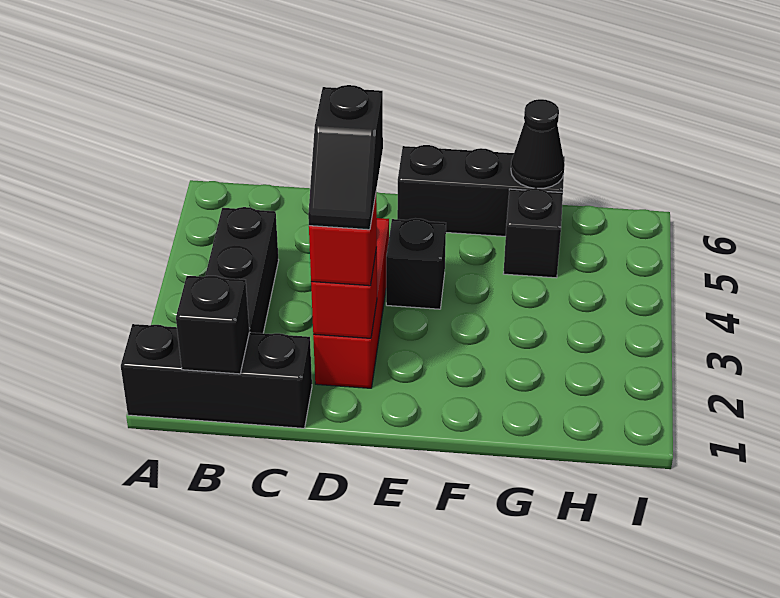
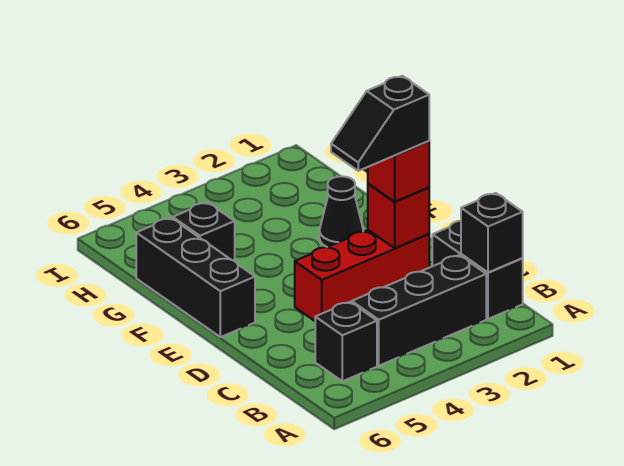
black 1x3 brick [121,324,312,428] -> black 1x2 brick [432,221,523,319]
black 1x2 slope [308,85,383,230] -> black 1x2 slope turned to [331,76,429,171]
black 1x1 brick [386,218,446,309] -> black 1x1 brick moved to [315,302,377,381]
black 1x1 cone [511,99,565,188] -> black 1x1 cone moved to [319,176,363,247]

